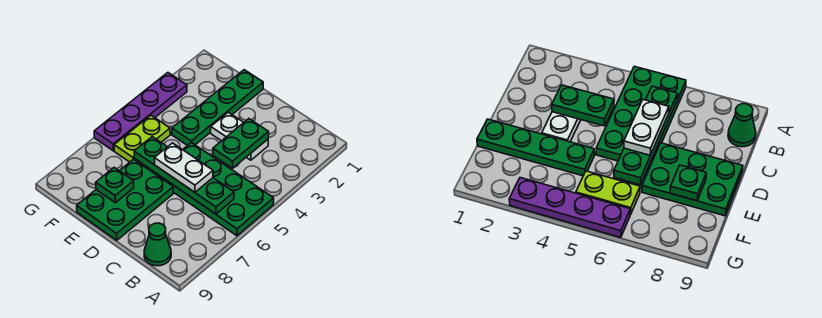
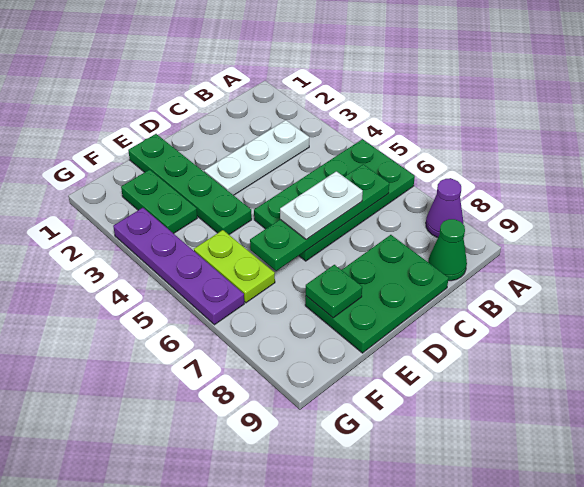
none -> purple 1x1 cone [426,179,463,237]
white 1x2 plate [211,112,268,160] -> white 1x3 plate [204,120,309,195]
green 1x2 plate [213,119,269,168] -> green 1x2 plate moved to [121,170,197,234]
green 2x3 plate [77,159,174,240] -> green 2x3 plate turned to [305,235,449,353]

